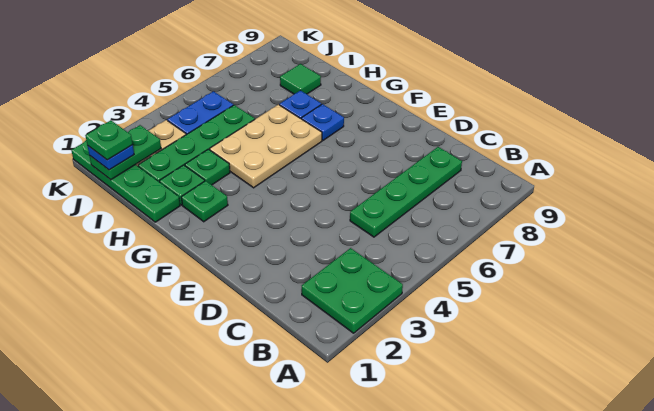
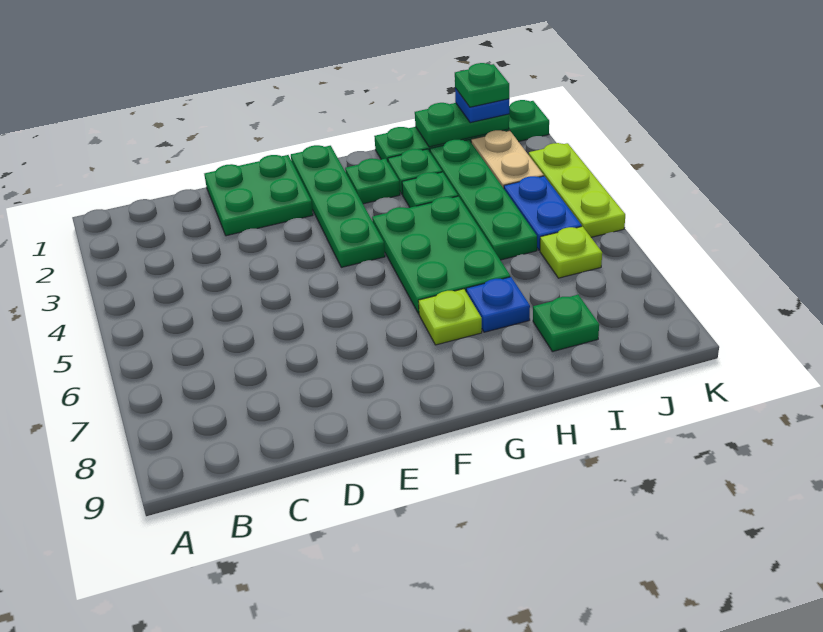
green 2x2 plate [302,248,403,333] -> green 2x2 plate moved to [204,155,313,236]
green 1x4 plate [350,147,462,237] -> green 1x4 plate moved to [291,145,385,267]
tan 2x3 plate [210,105,322,188] -> green 2x3 plate [372,196,510,314]
blue 1x1 plate [301,104,344,140] -> lime 1x1 plate [418,289,482,345]
green 1x1 tile [280,64,321,94] -> green 1x1 plate [533,295,599,352]
green 1x2 plate [89,125,161,180] -> green 1x2 plate turned to [415,103,509,147]
none -> lime 1x1 plate [540,226,602,278]
none -> lime 1x3 plate [529,143,625,237]

